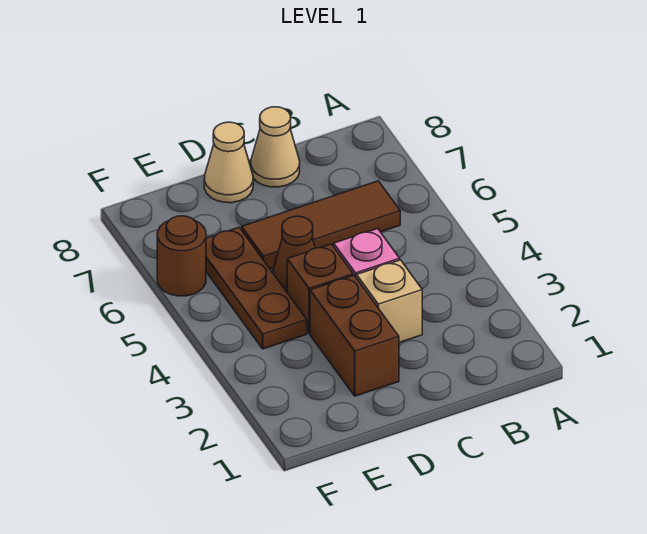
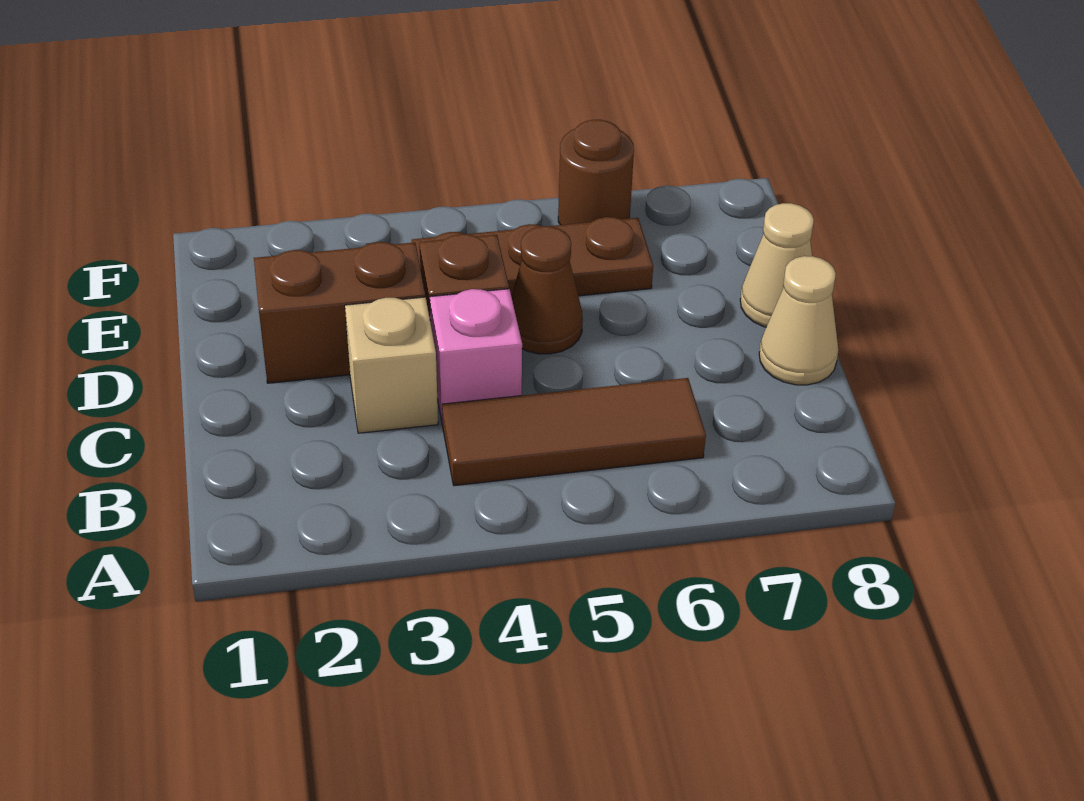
brown 1x3 tile [242,181,400,269] -> brown 1x3 tile turned to [442,378,706,486]

